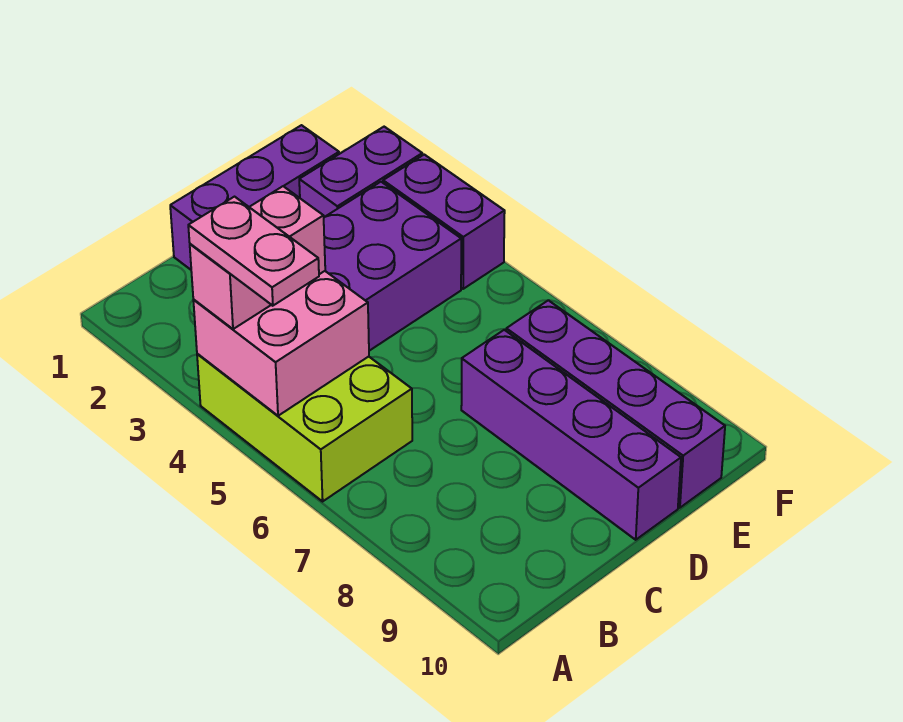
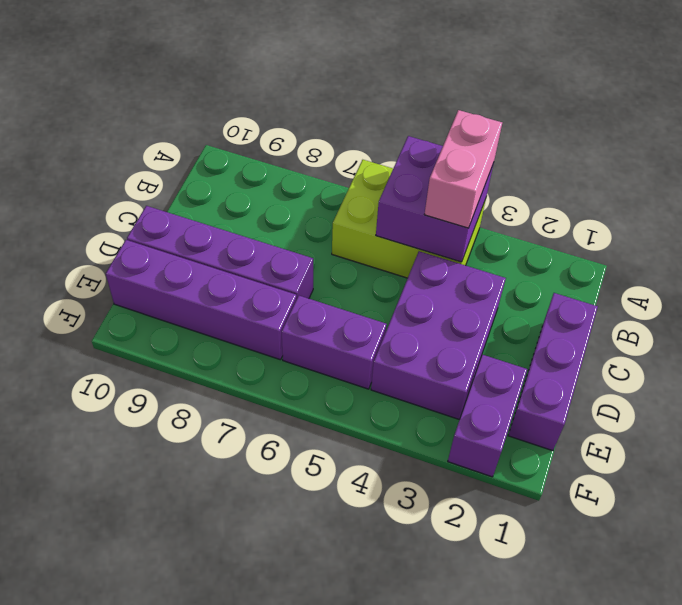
pink 2x2 brick [193,271,369,416] -> purple 2x2 brick [376,136,494,262]
pink 1x2 plate [188,197,319,306] -> none
purple 1x2 brick [383,155,505,289] -> purple 1x2 brick moved to [282,296,387,389]

